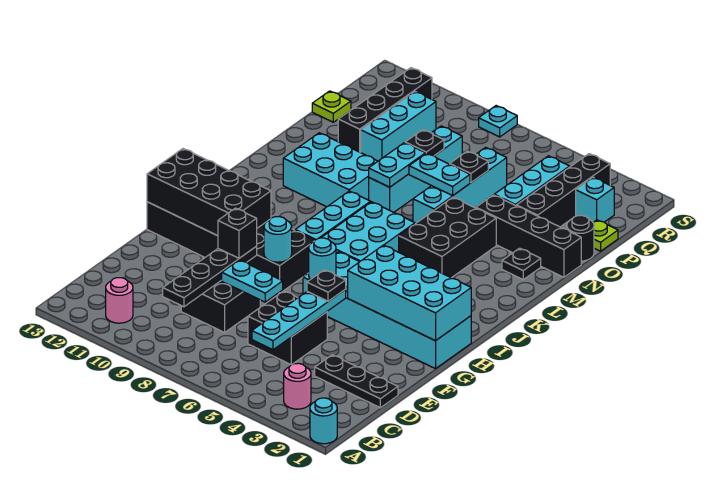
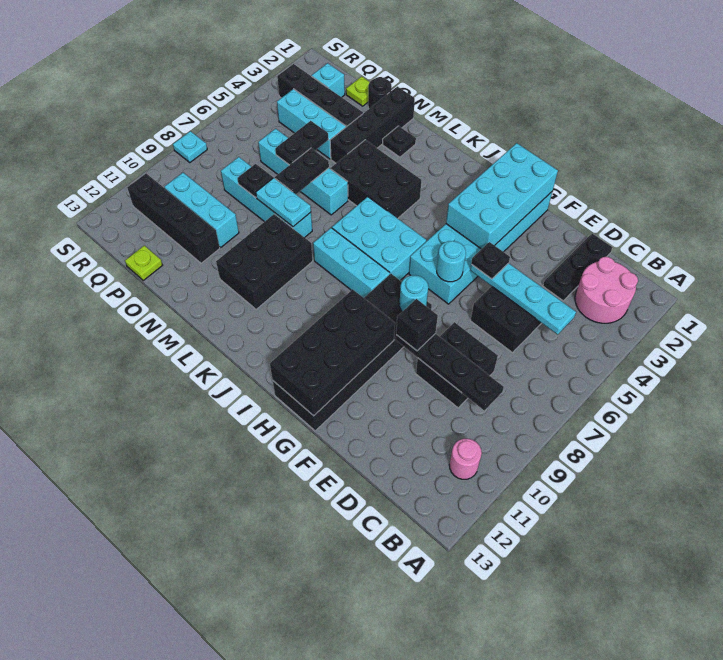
cyan 1x1 round brick [310,398,337,444] -> none
pink 1x1 round brick [284,363,311,409] -> pink 2x2 round brick [575,257,638,323]
cyan 1x2 plate [222,260,283,302] -> none
cyan 2x3 brick [283,133,378,207] -> black 2x3 brick [216,214,313,310]
cyan 1x2 plate [409,153,470,196] -> black 1x2 plate [275,148,329,194]
black 1x1 plate [450,151,488,182] -> black 1x2 plate [275,121,328,165]

